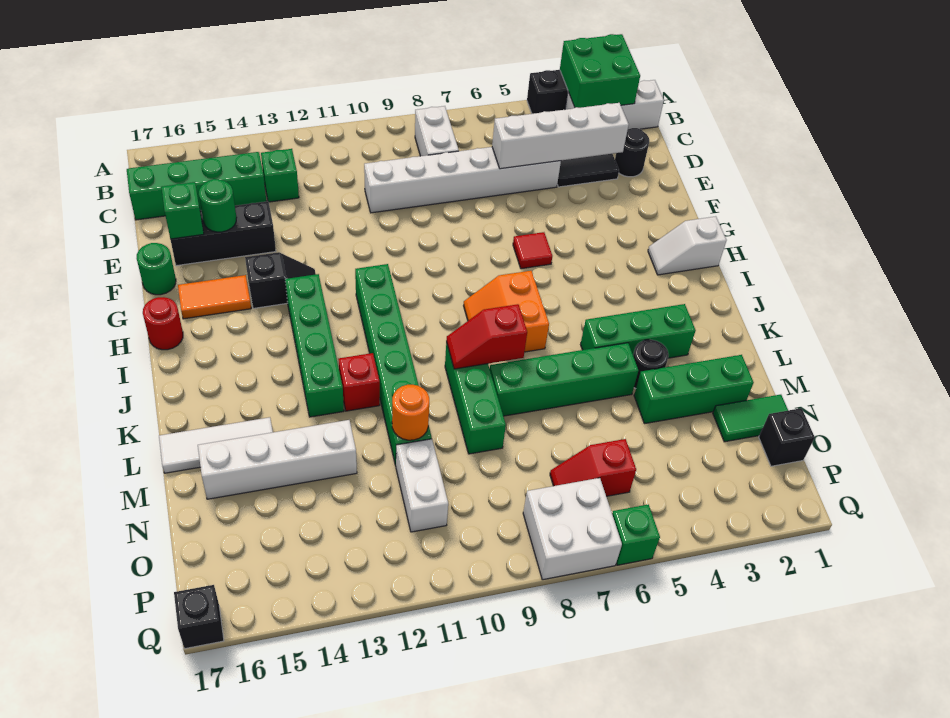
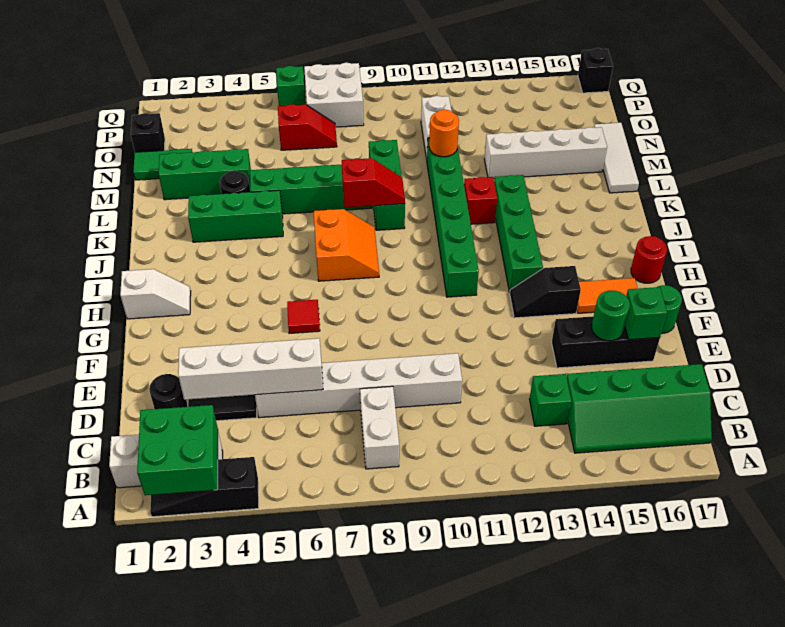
white 1x3 tile [159,417,273,473] -> white 1x3 tile turned to [594,123,639,193]

